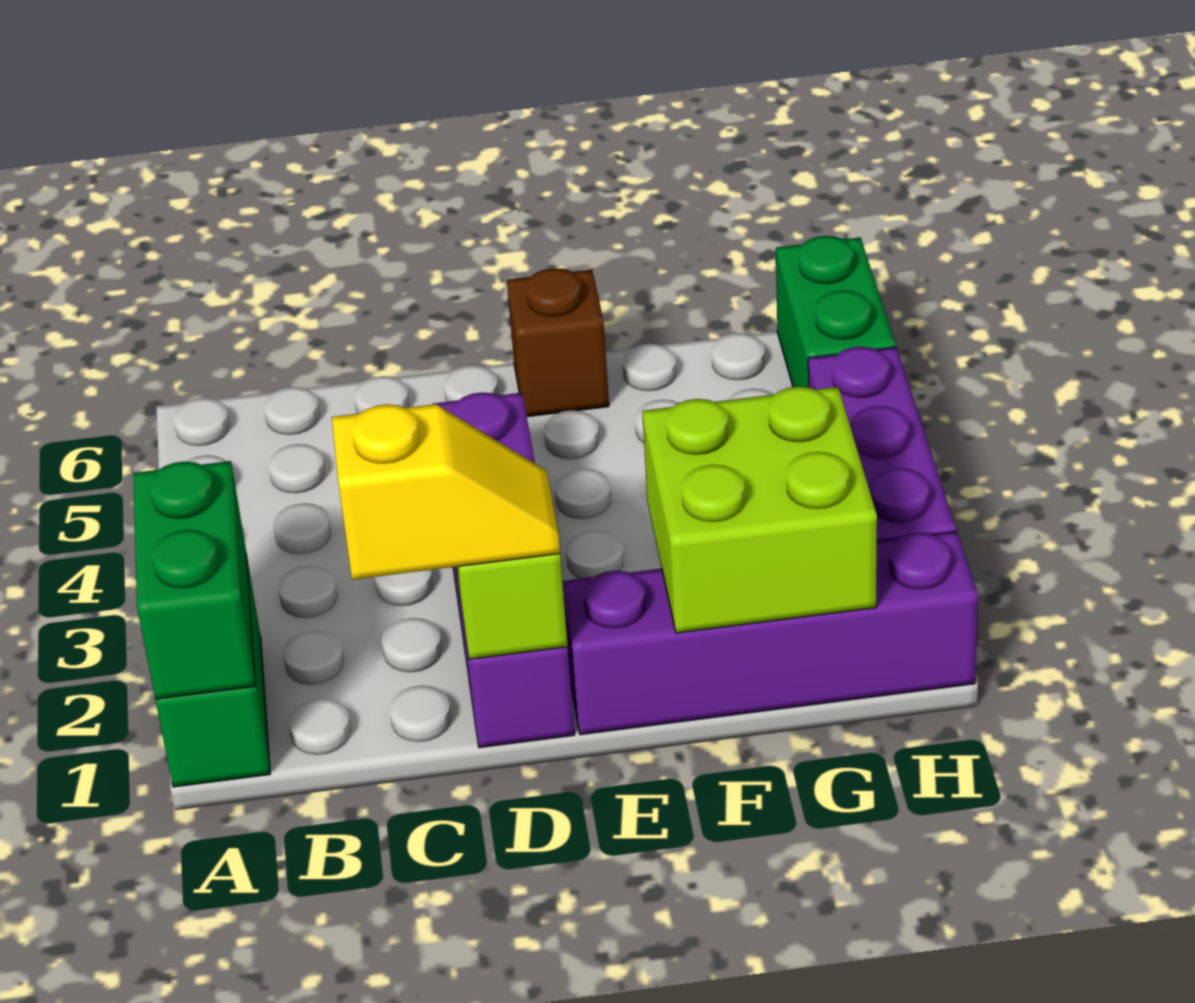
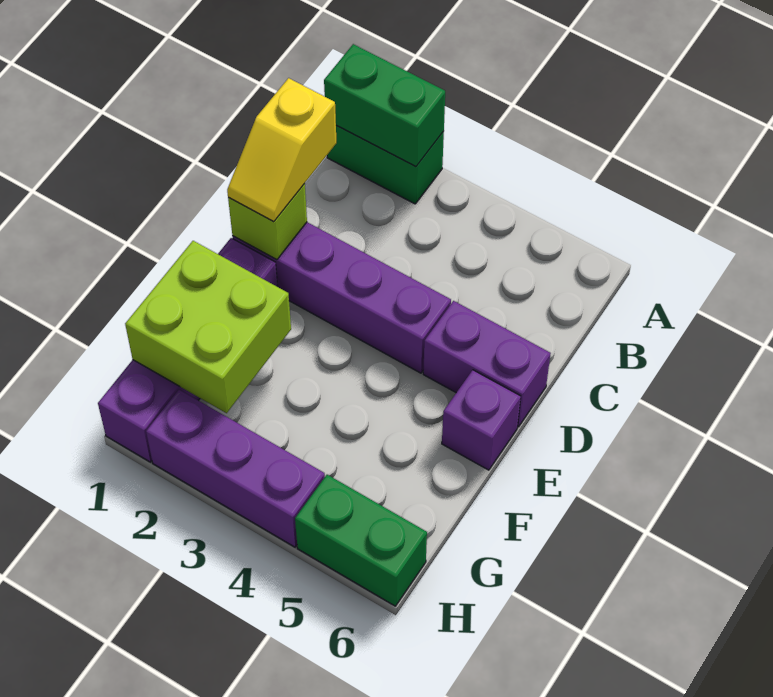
none -> purple 1x2 brick [423,301,551,427]
brown 1x1 brick [507,268,609,417] -> purple 1x1 brick [442,370,521,470]

